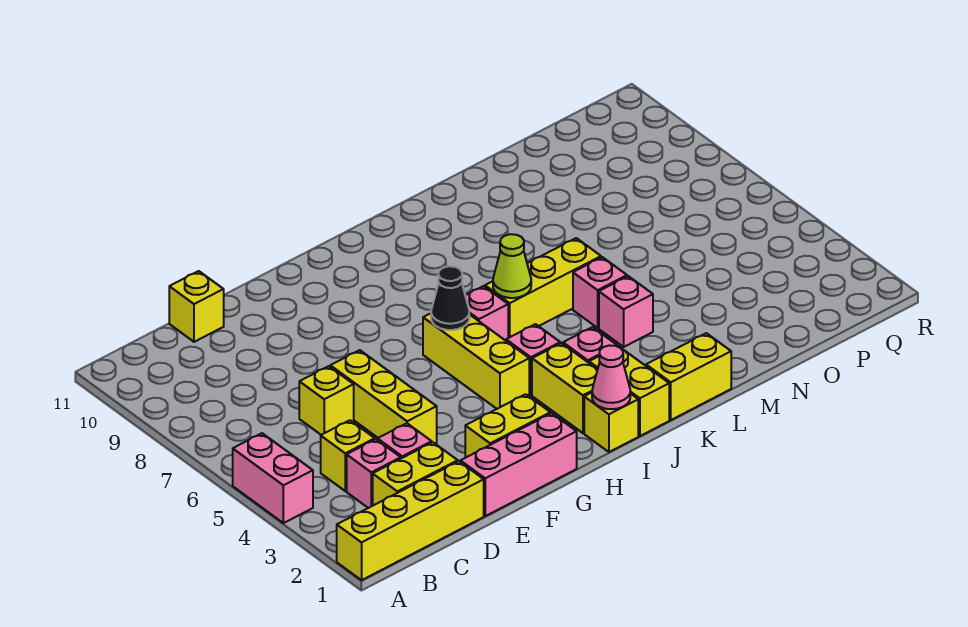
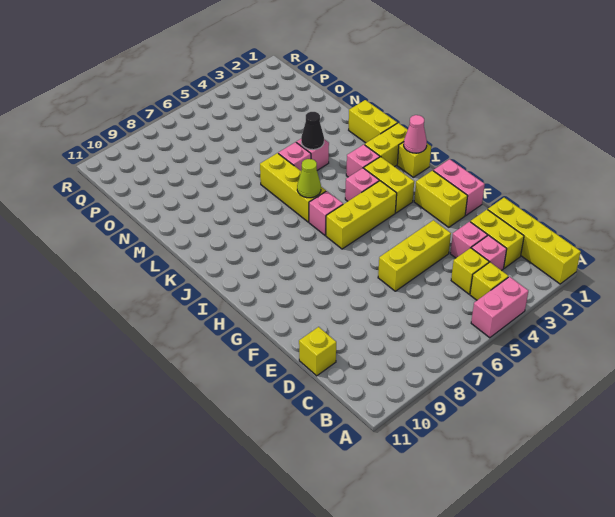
yellow 1x1 brick [299,366,354,435] -> yellow 1x1 brick moved to [470,262,508,300]
pink 1x3 brick [460,413,577,516] -> pink 1x2 brick [433,159,485,215]
black 1x1 cone [431,266,469,330] -> black 1x1 cone moved to [301,112,324,150]
yellow 1x2 brick [532,343,598,433] -> yellow 1x2 brick turned to [364,157,414,213]

